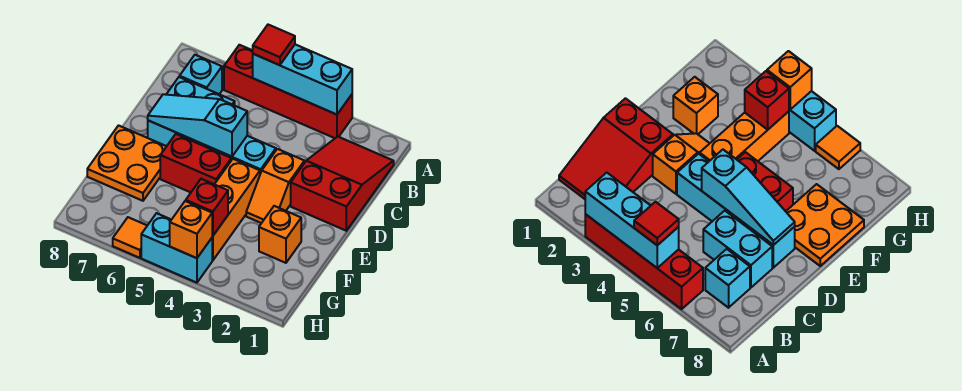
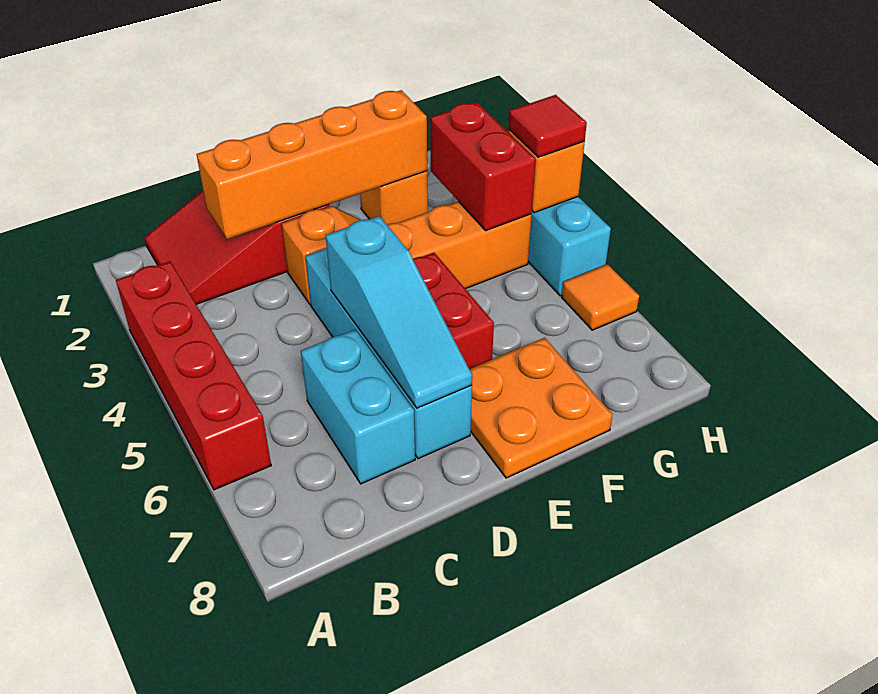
cyan 1x3 brick [253,44,352,115] -> none
red 1x1 tile [253,25,295,65] -> red 1x1 tile moved to [509,95,587,157]
cyan 1x1 brick [180,55,222,94] -> none
none -> orange 1x4 brick [197,90,427,239]
red 1x1 brick [186,179,228,236] -> red 1x2 brick [430,102,536,230]

